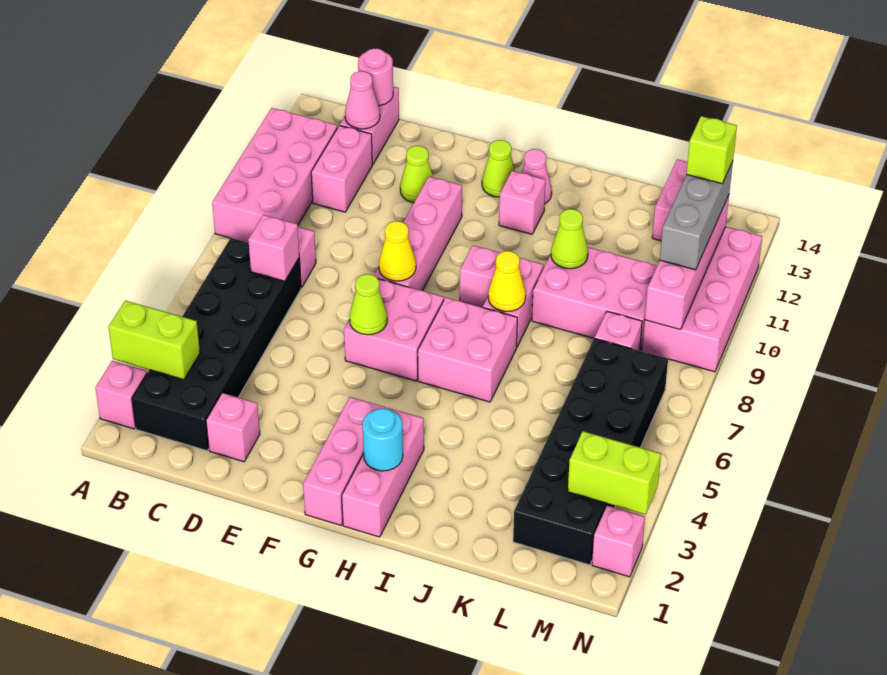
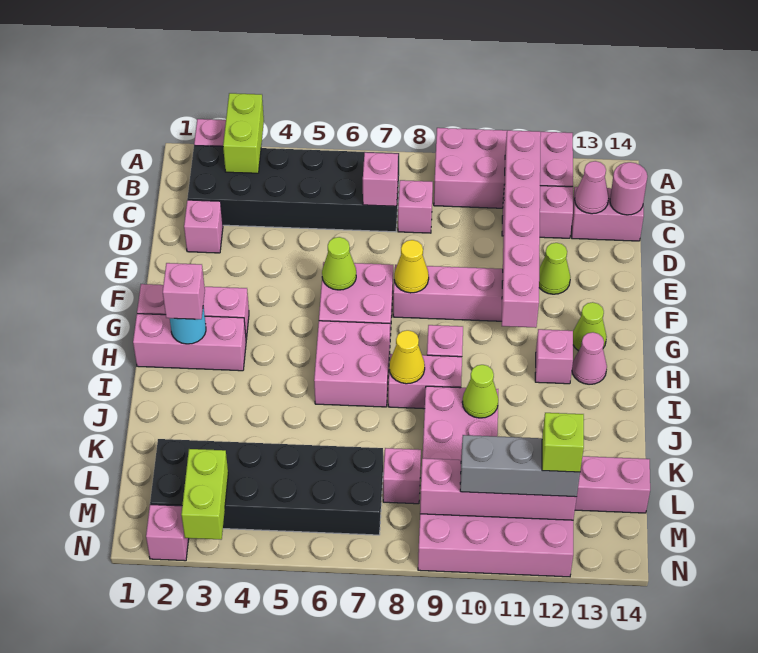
none -> pink 1x6 brick [502,130,541,328]
none -> pink 1x1 brick [163,263,205,319]

